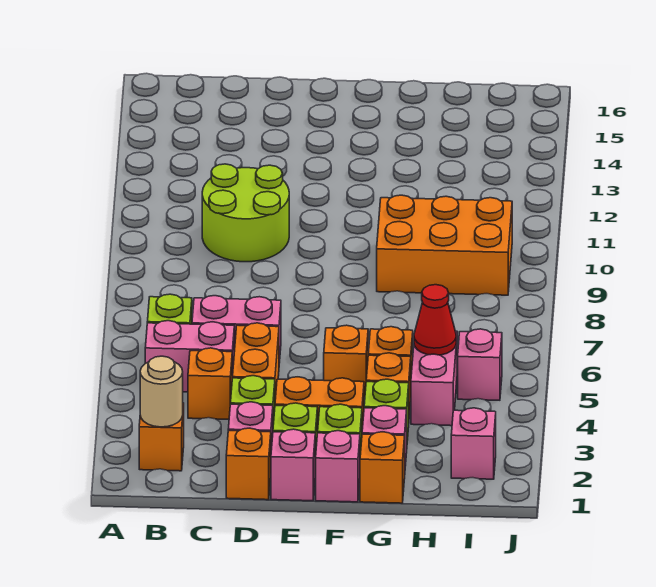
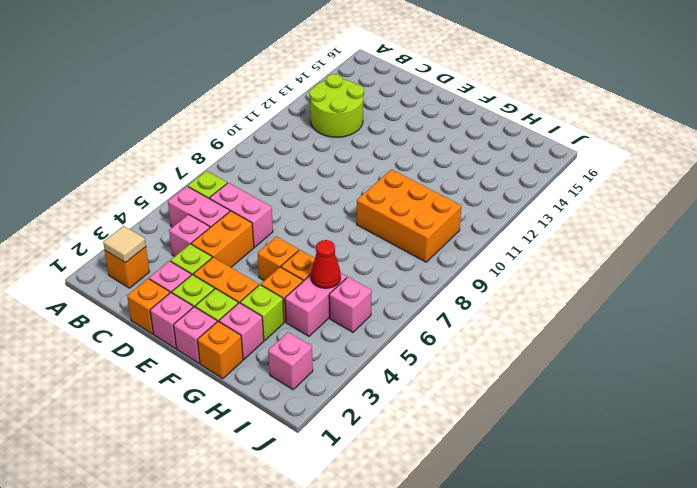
tan 1x1 round brick [140,356,183,427] -> tan 1x1 tile [103,226,146,263]
orange 1x1 brick [188,348,232,419] -> pink 1x1 brick [169,214,210,257]
lime 2x2 round brick [202,164,289,262] -> lime 2x2 round brick moved to [309,74,364,137]

